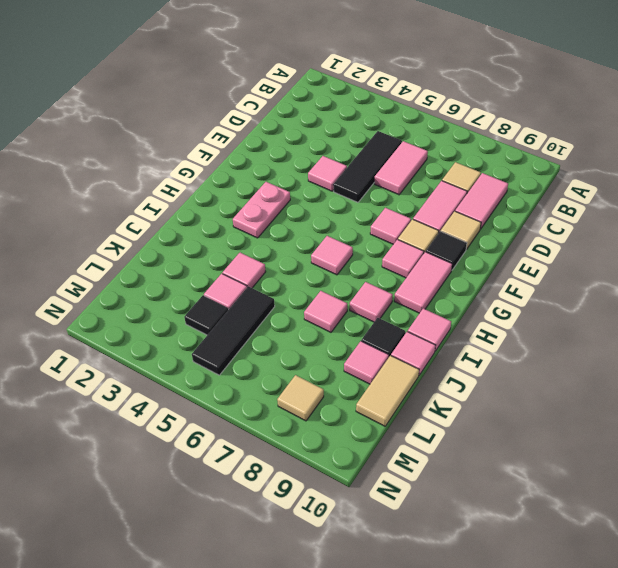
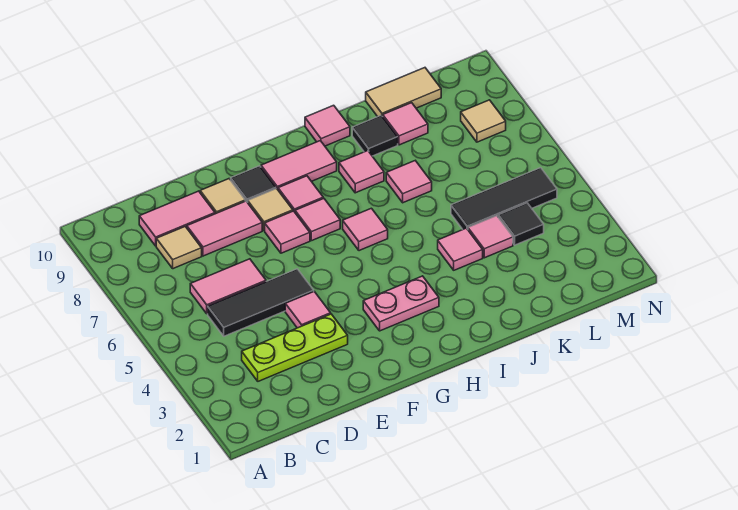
none -> lime 1x3 plate [242,314,348,381]
pink 1x1 tile [391,332,435,375] -> pink 1x1 tile moved to [295,198,340,241]

